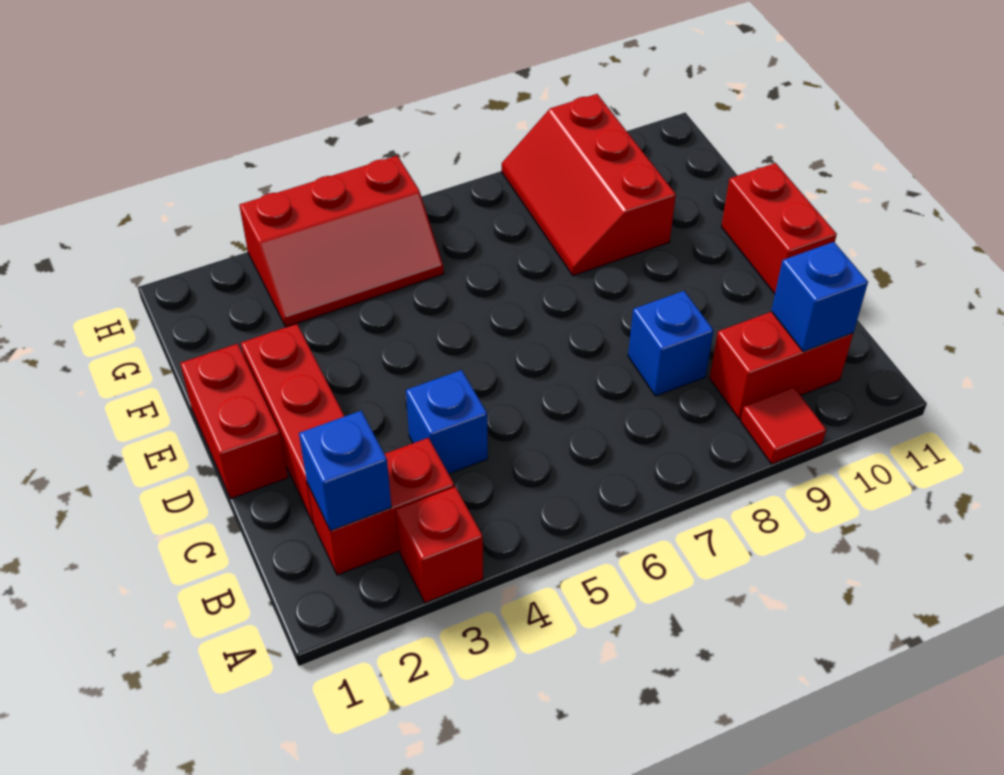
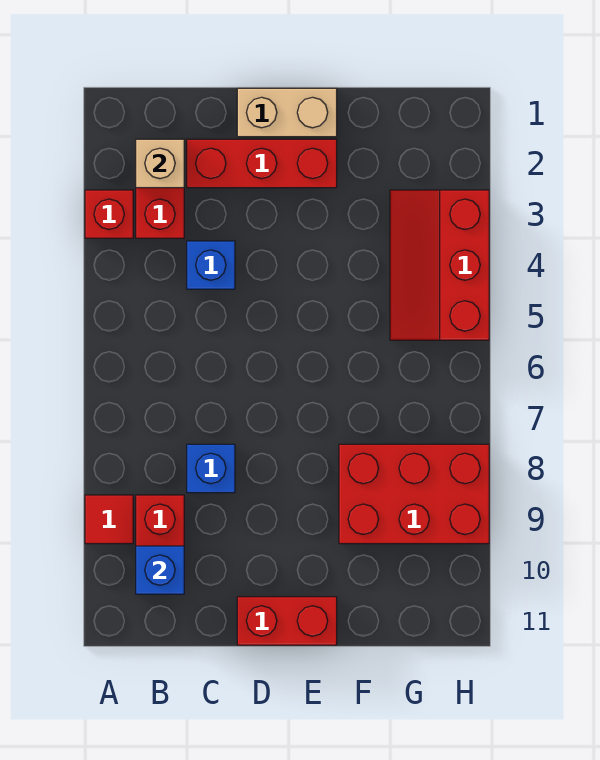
blue 1x1 brick [299,411,391,531] -> tan 1x1 brick [136,139,184,188]
red 1x2 brick [180,344,288,499] -> tan 1x2 brick [237,88,337,137]
red 2x3 slope [502,94,676,276] -> red 2x3 brick [339,444,489,544]

